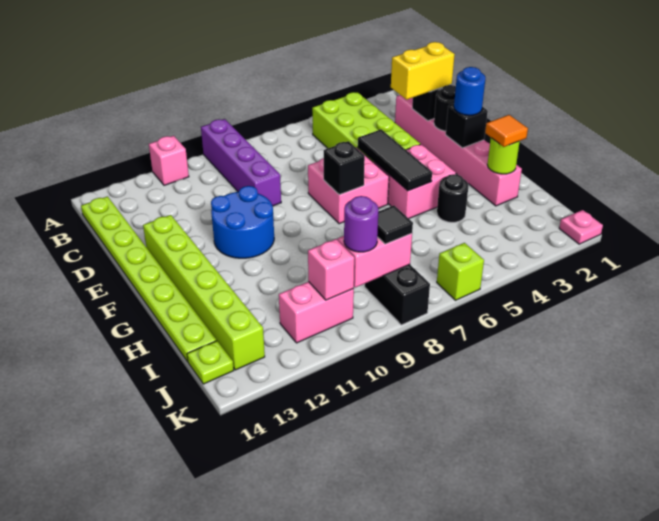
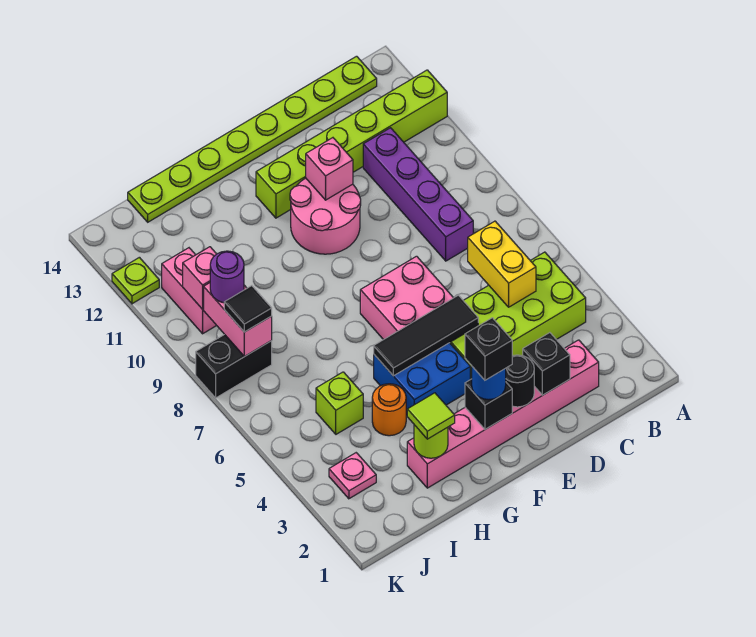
purple 1x4 brick [201,119,281,206] -> purple 1x4 brick turned to [363,128,473,261]
pink 1x1 brick [149,136,189,185] -> pink 1x1 brick moved to [306,138,353,200]
yellow 1x2 brick [391,42,455,100] -> yellow 1x2 brick moved to [468,221,536,307]
blue 2x2 round brick [211,186,274,258] -> pink 2x2 round brick [290,178,361,254]
lime 1x6 brick [143,215,265,370] -> lime 1x6 brick moved to [256,70,447,218]
pink 2x2 brick [374,144,456,218] -> blue 2x2 brick [374,343,470,415]
black 1x1 brick [324,141,365,195] -> black 1x1 brick moved to [465,318,512,380]
orange 1x1 tile [485,115,528,147] -> lime 1x1 tile [407,393,455,439]
black 1x1 round brick [437,174,469,222] -> orange 1x1 round brick [372,384,406,436]
lime 1x1 plate [187,341,234,384] -> lime 1x1 plate moved to [112,257,159,304]
pink 1x1 plate [559,210,603,244] -> pink 1x1 plate moved to [329,453,376,499]
lime 1x1 brick [437,243,484,300] -> lime 1x1 brick moved to [316,372,363,434]

